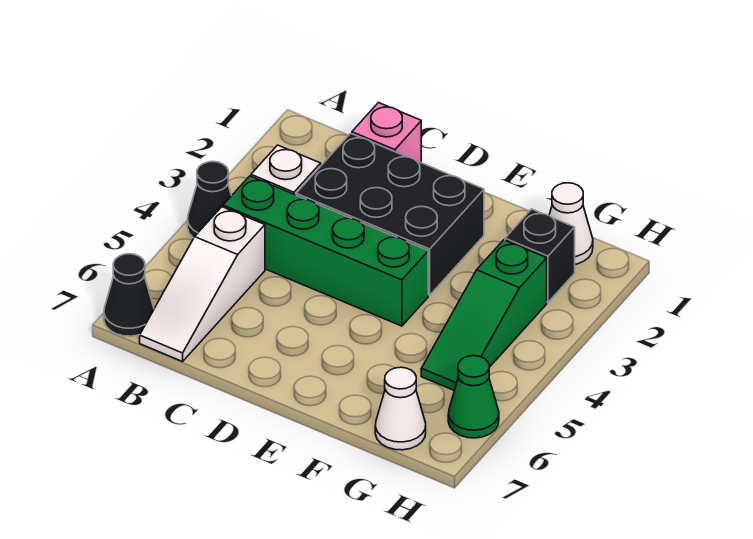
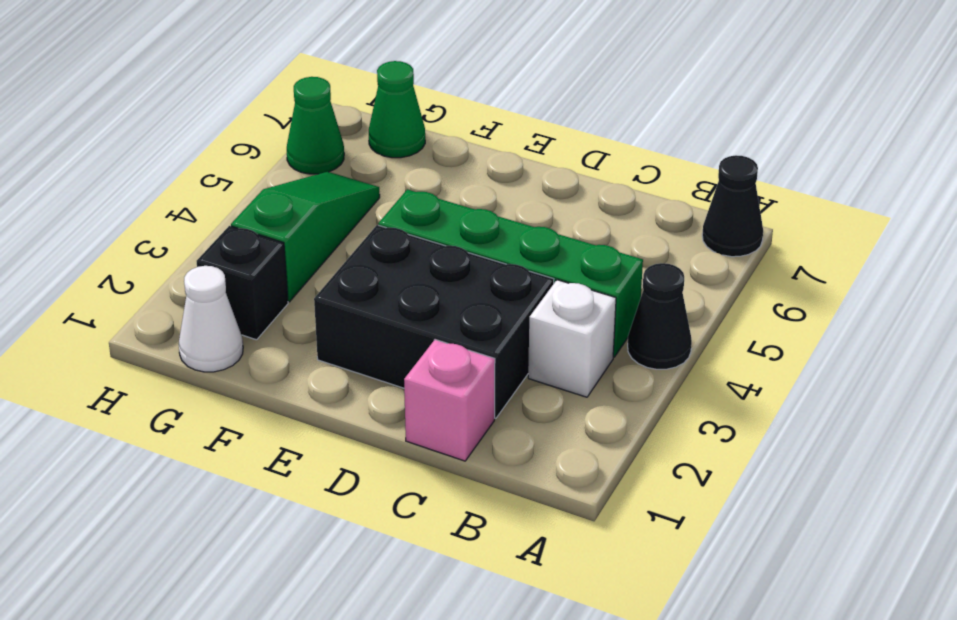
white 1x3 slope [140,207,265,362] -> none
white 1x1 cone [375,367,426,450] -> green 1x1 cone [369,61,425,158]

